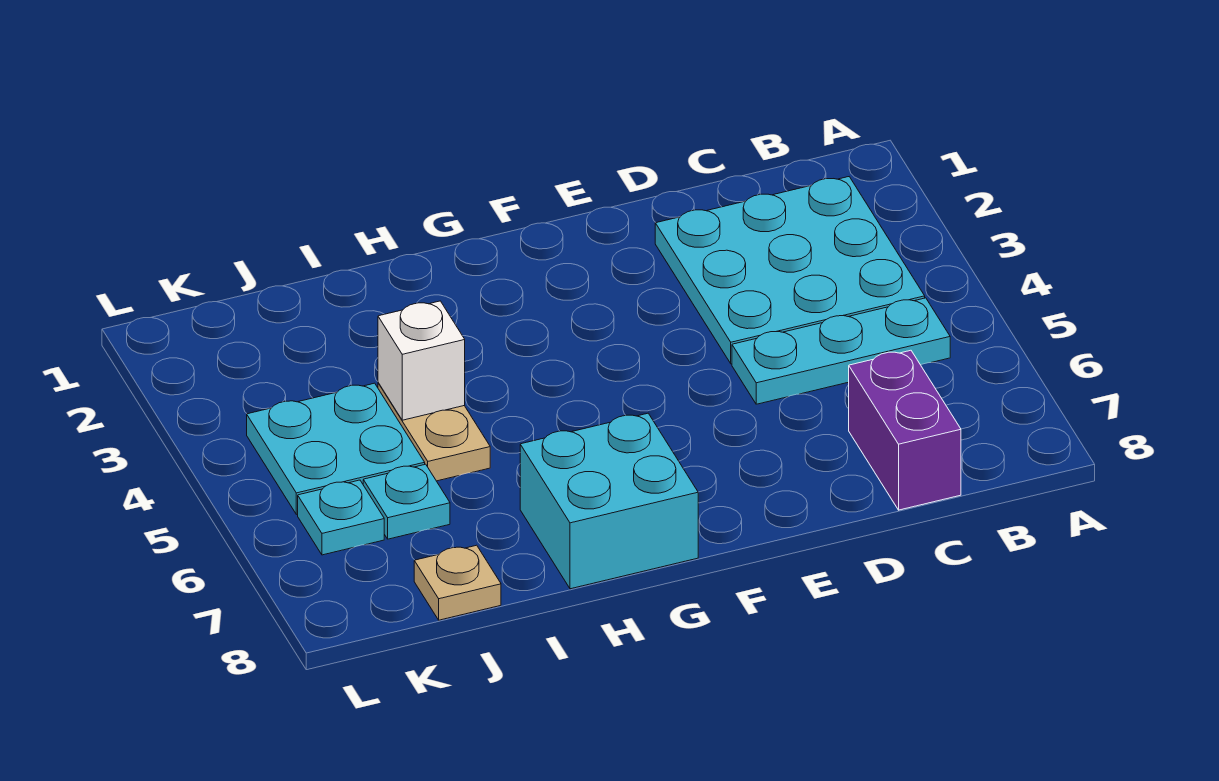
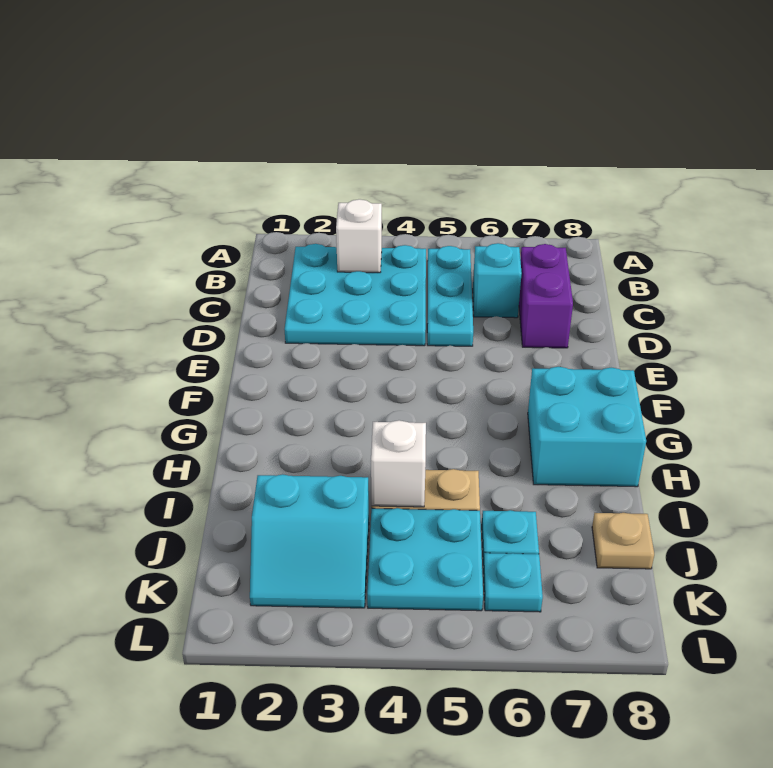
none -> white 1x1 brick [336,199,382,273]
none -> cyan 1x1 brick [473,243,522,318]
purple 1x2 brick [849,350,961,510] -> purple 1x2 brick turned to [519,244,573,348]
none -> cyan 2x2 slope [250,474,369,608]

